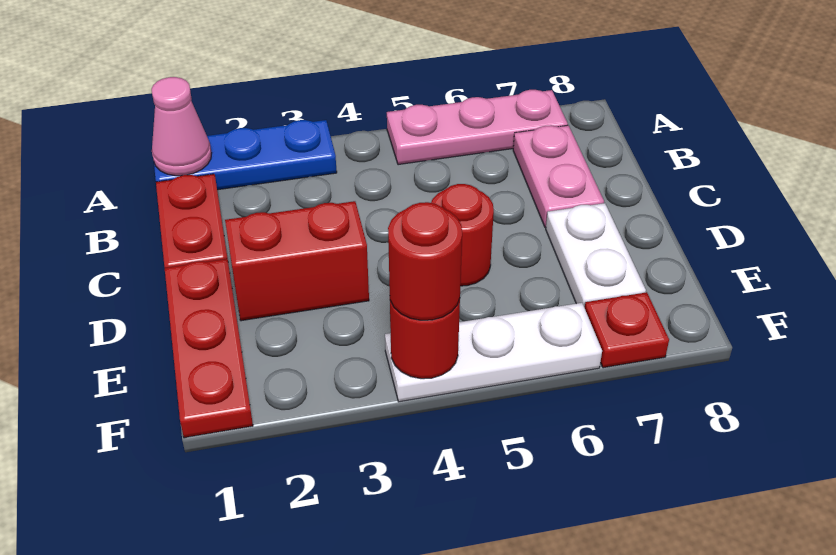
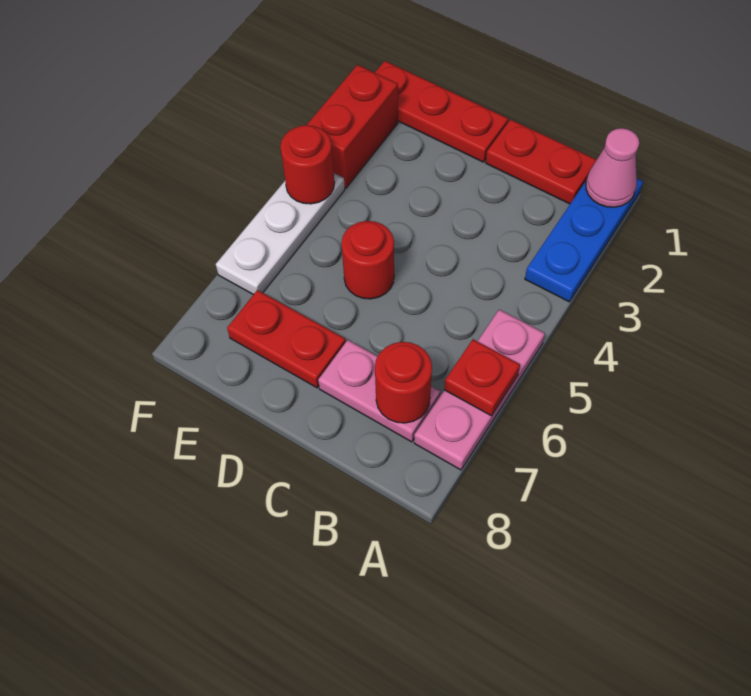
red 1x2 brick [225,201,369,321] -> red 1x2 brick moved to [307,65,398,188]
white 1x2 plate [546,203,646,308] -> red 1x2 plate [227,290,346,388]
red 1x1 round brick [388,202,462,320] -> red 1x1 round brick moved to [375,342,432,423]
red 1x1 plate [585,292,669,368] -> red 1x1 plate moved to [444,339,520,416]

